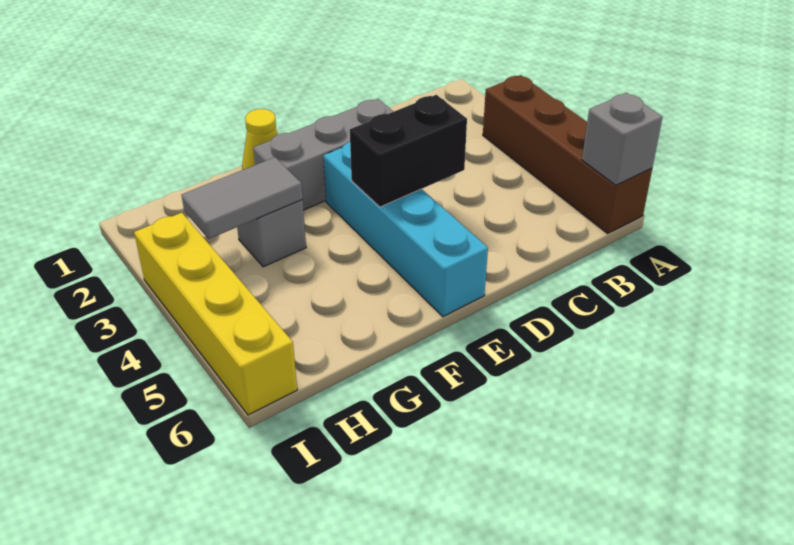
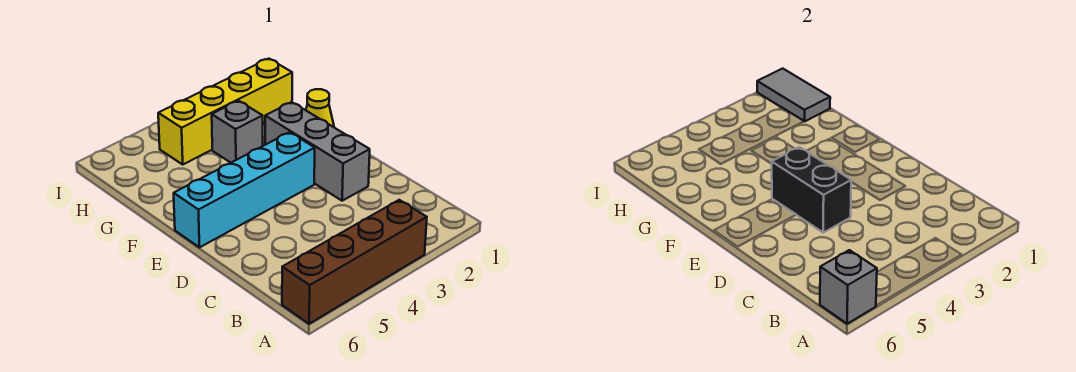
grey 1x2 tile [182,157,303,239] -> grey 1x2 tile moved to [757,69,830,121]
yellow 1x4 brick [134,213,297,415] -> yellow 1x4 brick moved to [158,59,292,164]

